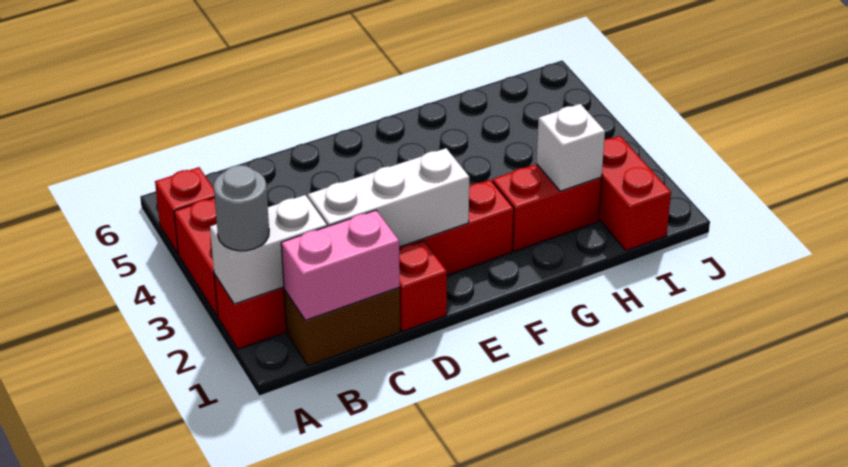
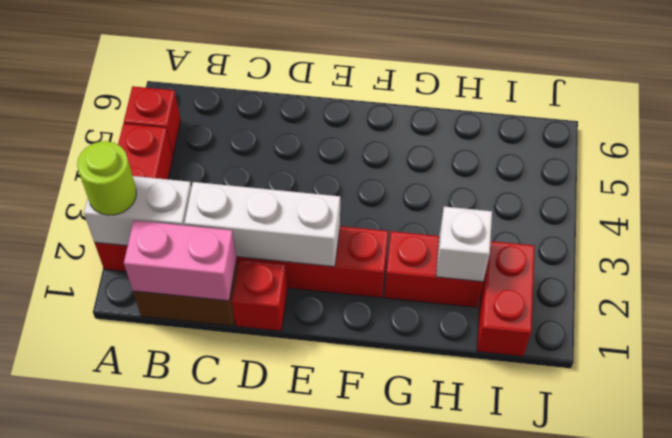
grey 1x1 round brick [214,165,269,251] -> lime 1x1 round brick [77,141,136,215]

